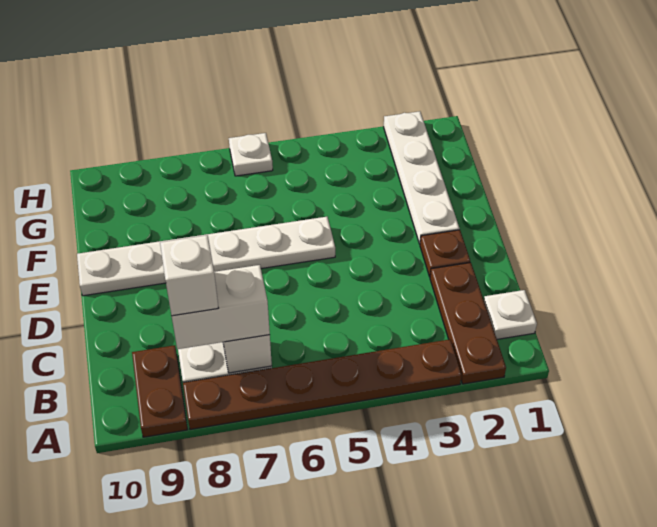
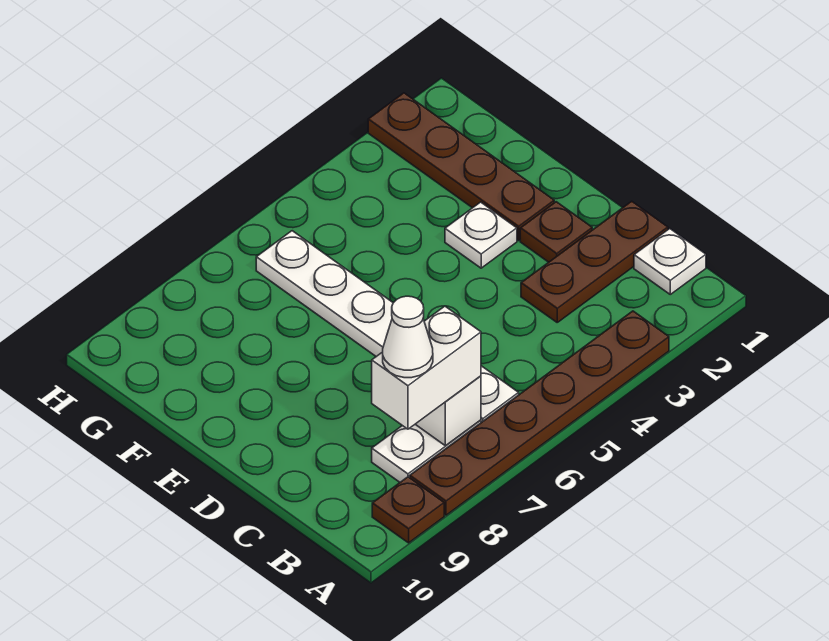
brown 1x3 plate [430,263,506,384] -> brown 1x3 plate turned to [521,201,668,322]
brown 1x2 plate [132,345,188,437] -> brown 1x1 plate [372,477,444,543]
white 1x1 brick [160,235,218,316] -> white 1x1 cone [383,296,433,378]
white 1x4 plate [384,111,459,244] -> brown 1x4 plate [368,93,554,240]
white 1x6 plate [77,217,335,296] -> white 1x6 plate turned to [256,231,519,422]
white 1x1 plate [229,133,273,176] -> white 1x1 plate moved to [445,202,517,268]

